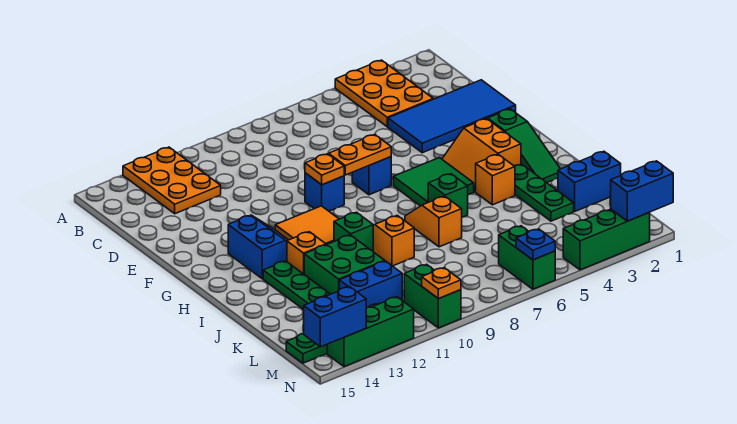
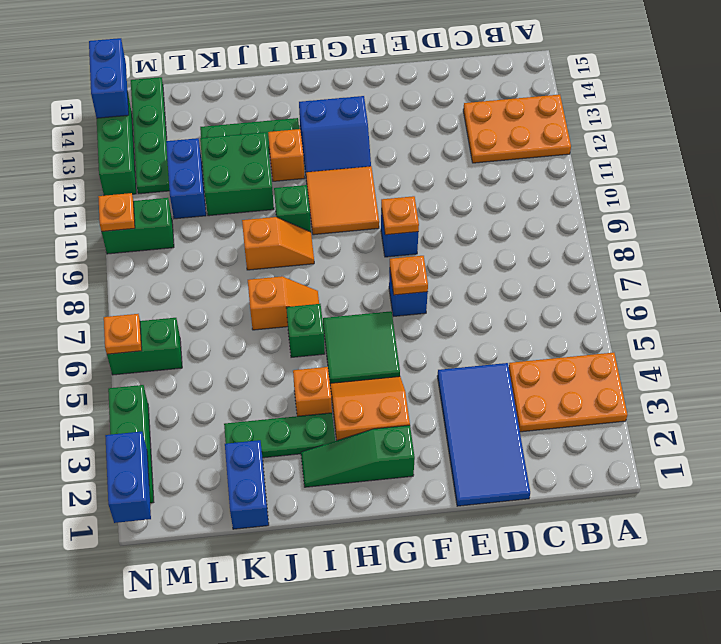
orange 1x2 plate [329,134,391,175] -> orange 1x1 plate [390,256,428,295]
blue 1x1 plate [516,229,555,260] -> orange 1x1 plate [104,314,142,354]

